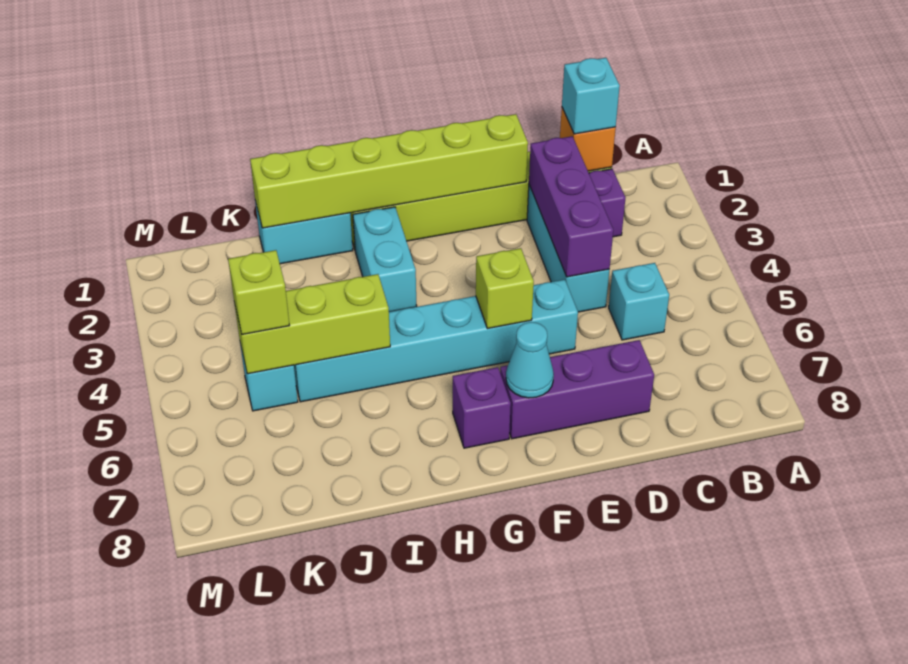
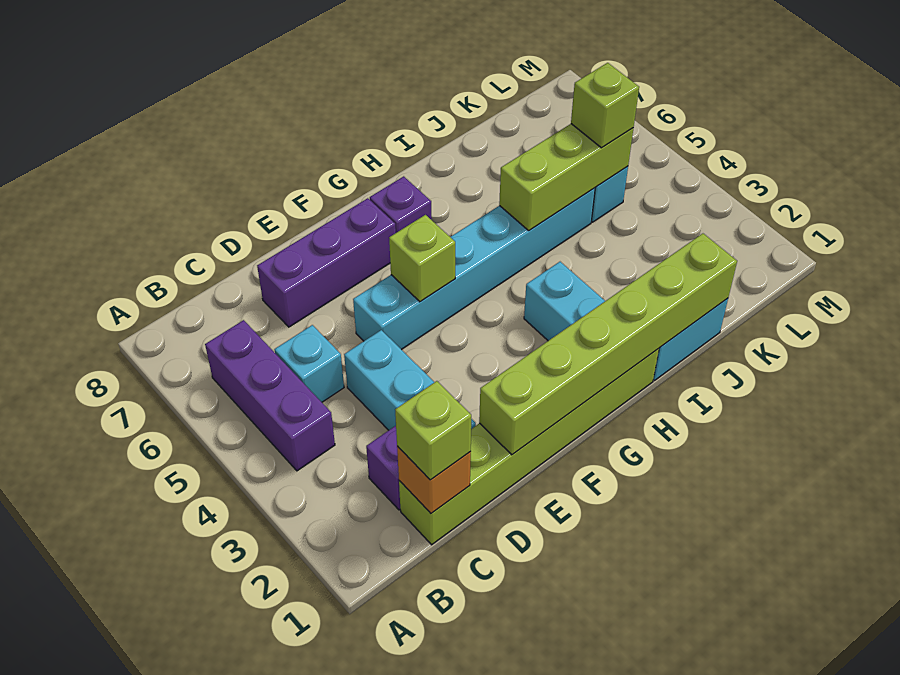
cyan 1x1 brick [562,58,620,134] -> lime 1x1 brick [395,381,471,480]
purple 1x3 brick [529,136,613,277] -> purple 1x3 brick moved to [205,320,335,471]
cyan 1x1 cone [506,322,554,398] -> none

